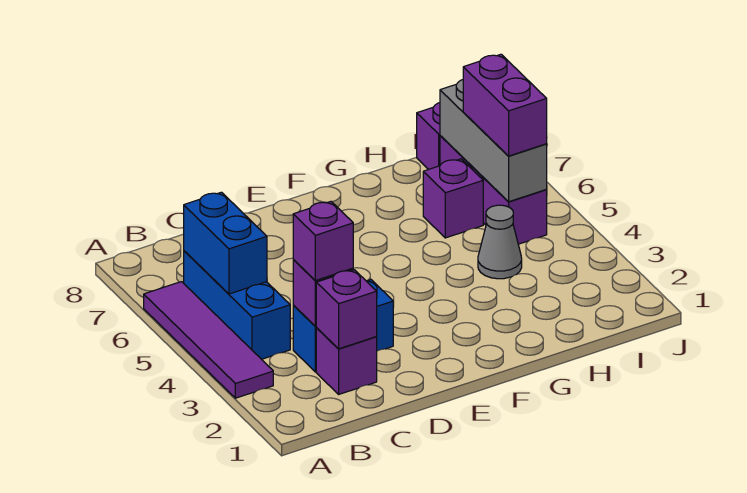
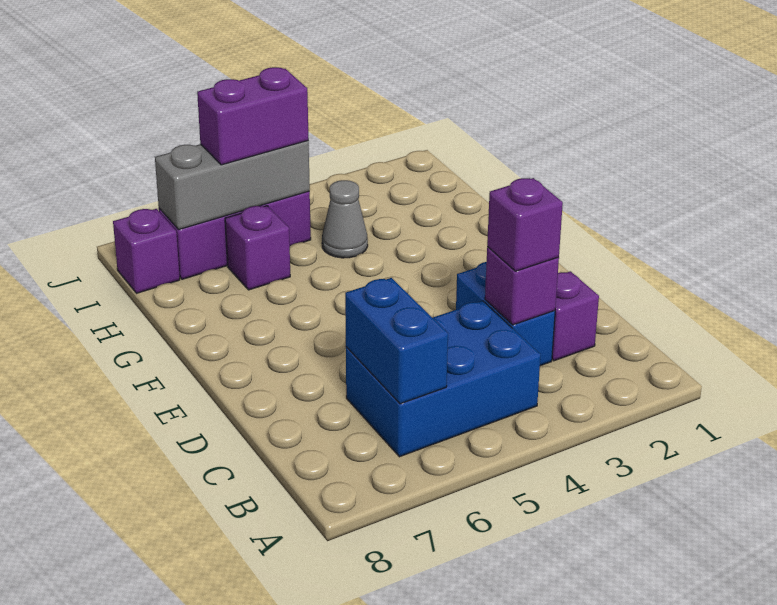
purple 1x4 tile [144,282,273,398] -> none
blue 1x3 brick [184,251,290,359] -> blue 2x3 brick [346,301,541,457]
blue 1x2 brick [184,192,267,294] -> blue 1x2 brick turned to [345,278,448,404]
purple 1x1 brick [316,270,377,349] -> none

